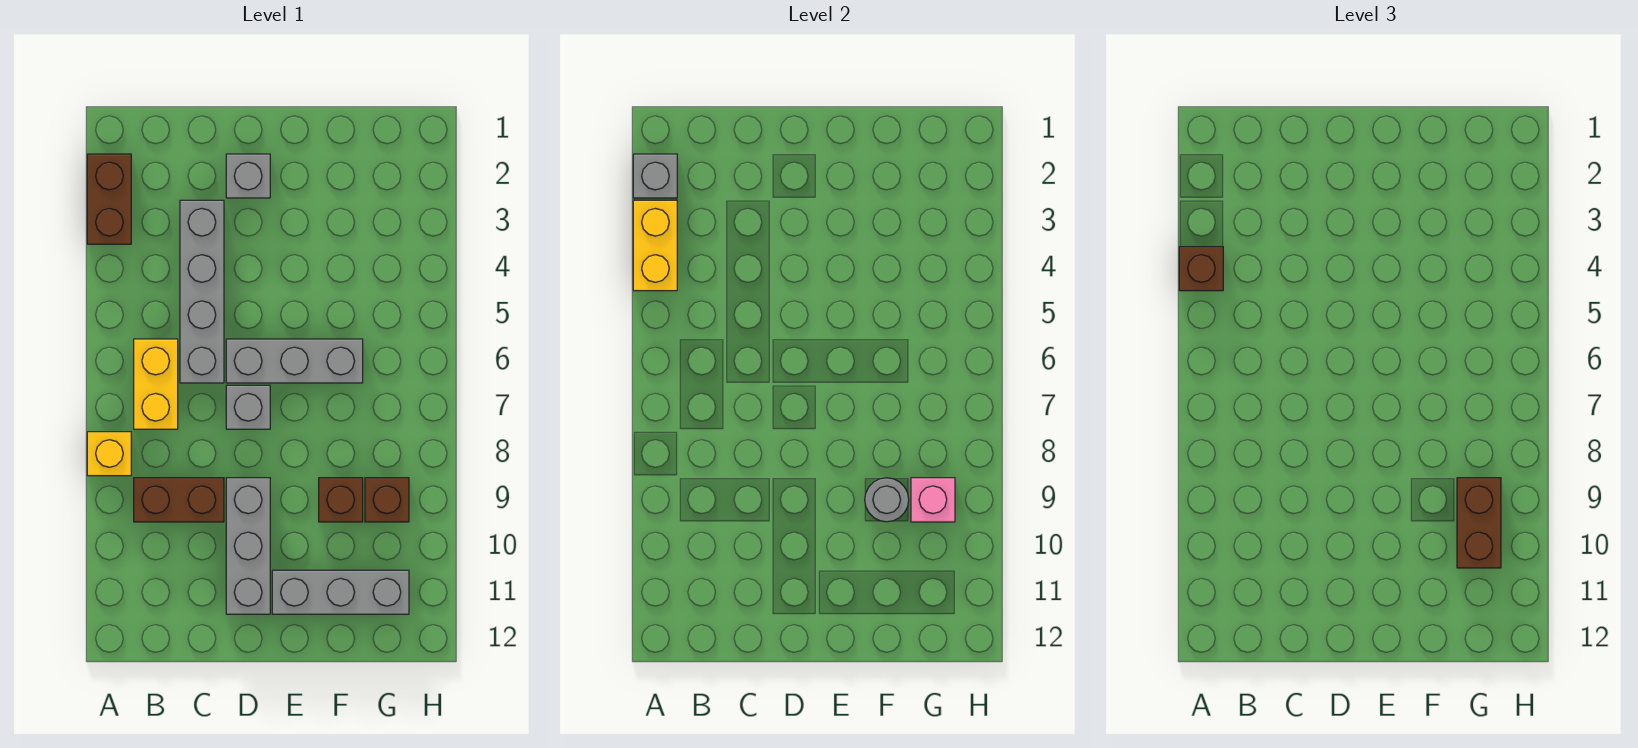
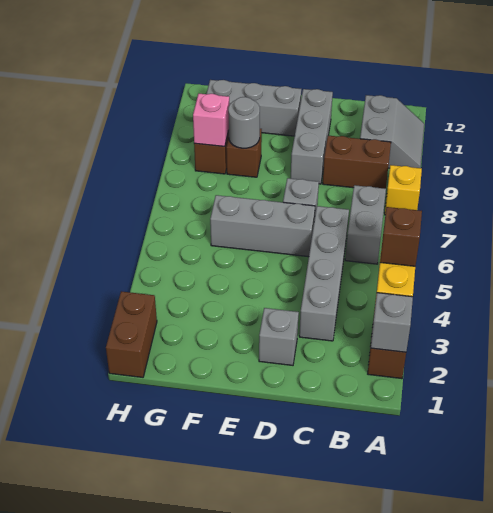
none -> grey 2x2 slope [360,95,424,168]
yellow 1x2 brick [134,339,178,429] -> grey 1x2 brick [345,185,386,264]
brown 1x2 brick [1457,478,1501,568] -> brown 1x2 brick moved to [106,291,157,377]

